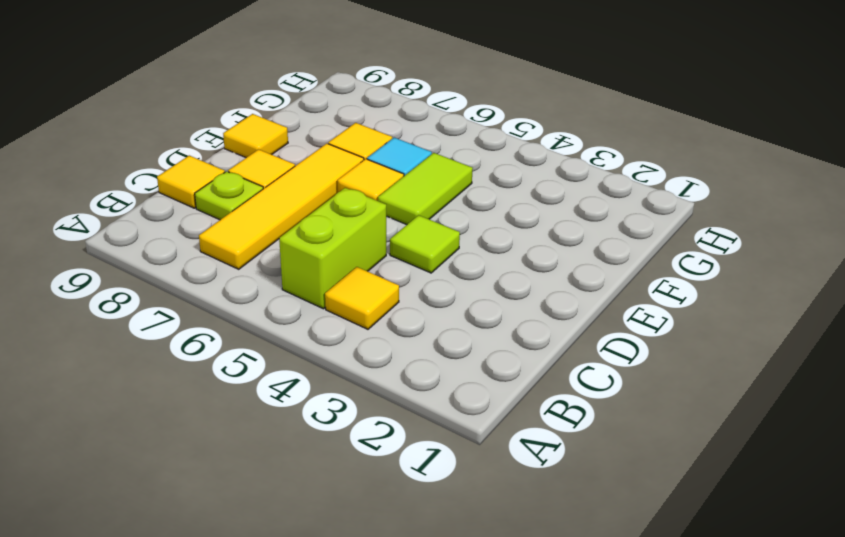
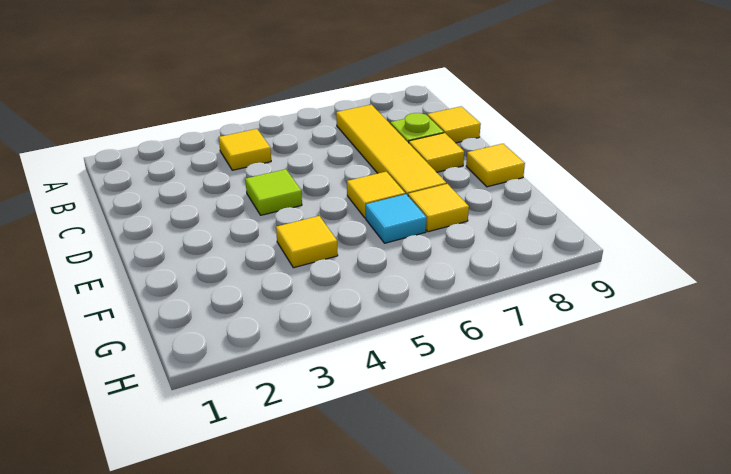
lime 1x2 brick [279,188,386,309] -> none
lime 1x2 tile [378,153,473,225] -> none
none -> yellow 1x1 tile [276,216,338,268]

